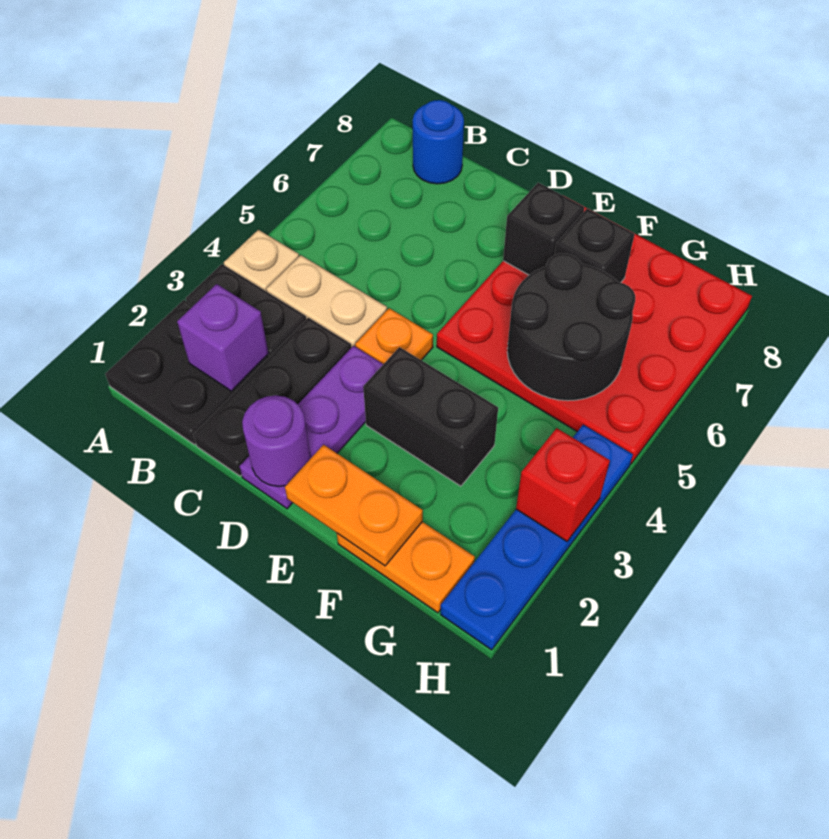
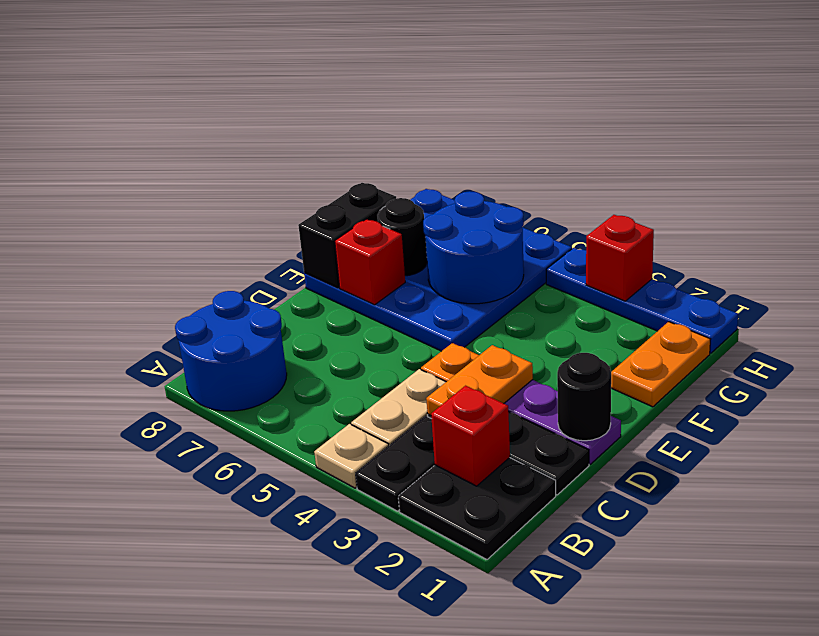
purple 1x1 brick [177,284,269,391] -> red 1x1 brick [431,386,510,486]
blue 1x1 round brick [413,100,464,184] -> blue 2x2 round brick [175,291,287,411]
purple 1x1 round brick [242,395,310,486] -> black 1x1 round brick [557,353,611,441]
orange 1x2 plate [285,445,423,566] -> orange 1x2 plate moved to [426,345,533,416]
black 1x2 brick [363,347,498,486] -> black 1x2 brick moved to [298,183,396,288]
red 4x4 plate [437,207,752,464] -> blue 4x4 plate [304,189,572,351]
black 1x1 brick [503,183,584,275] -> red 1x1 brick [335,219,405,305]
black 2x2 round brick [507,254,635,401] -> blue 2x2 round brick [423,191,524,304]
black 1x1 brick [555,209,635,283] -> black 1x1 round brick [377,198,427,276]

